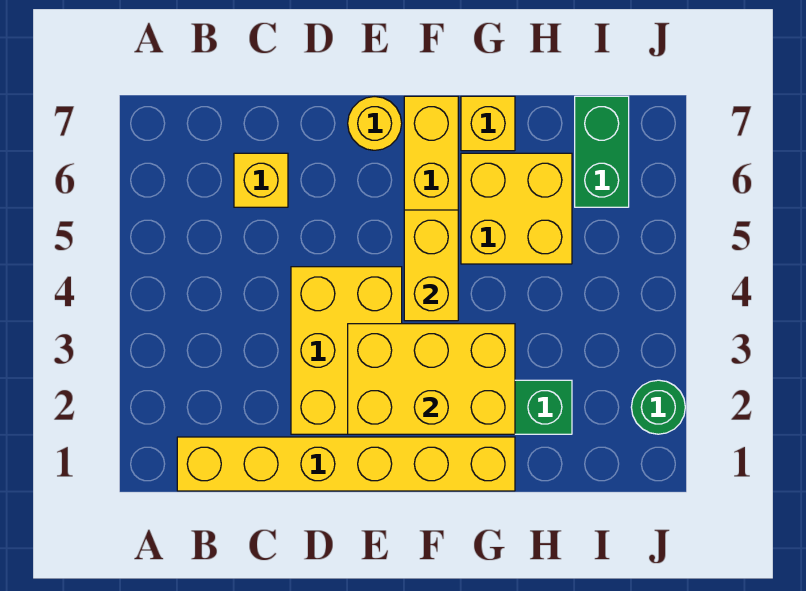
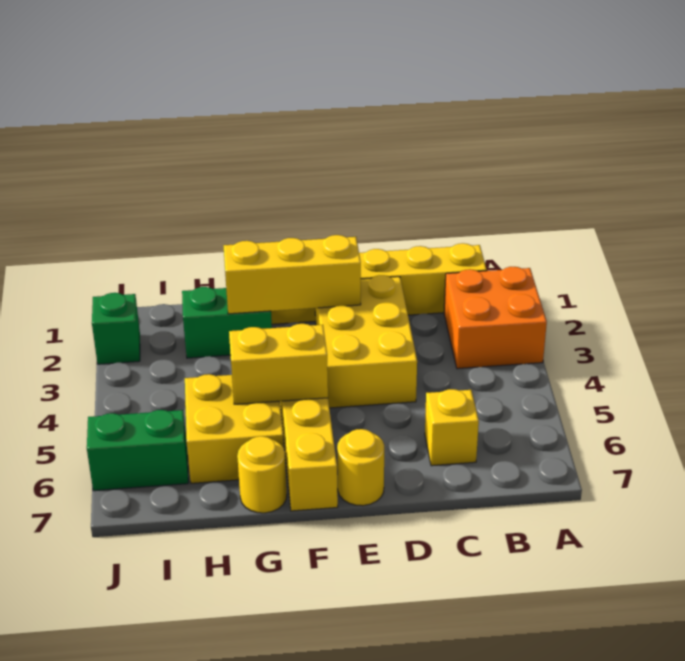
none -> orange 2x2 brick [444,267,547,369]
yellow 2x3 brick [348,324,515,434] -> yellow 1x3 brick [223,235,361,314]
yellow 1x2 brick [404,210,458,321] -> yellow 1x2 brick turned to [229,324,328,404]
yellow 1x1 brick [461,96,515,151] -> yellow 1x1 round brick [237,436,287,513]
green 1x2 brick [575,96,629,207] -> green 1x2 brick turned to [87,410,188,491]
green 1x1 round brick [631,380,685,434] -> green 1x1 brick [92,293,140,364]

